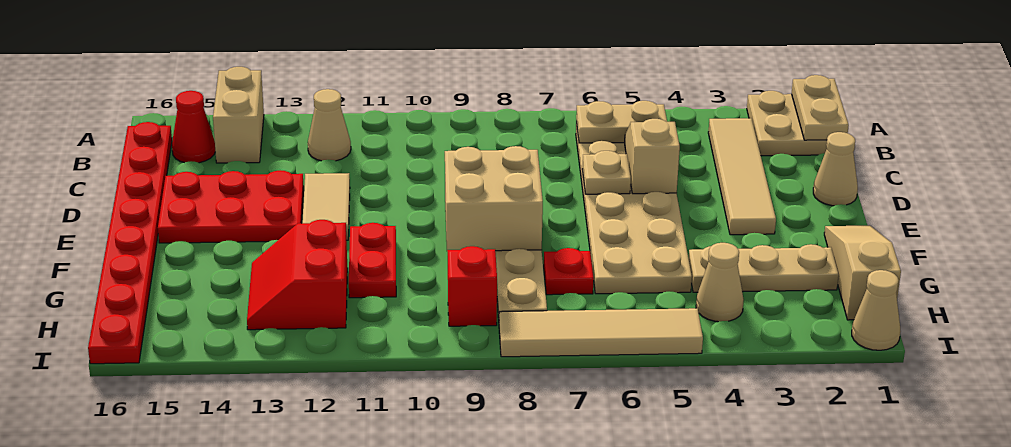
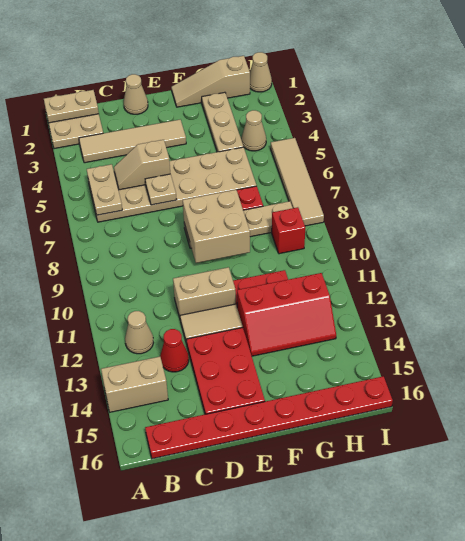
red 1x1 cone [172,91,215,163] -> red 1x1 cone moved to [160,329,189,372]
none -> tan 1x2 brick [173,267,236,318]
red 2x2 slope [247,220,348,330] -> red 2x3 slope [237,273,336,356]

